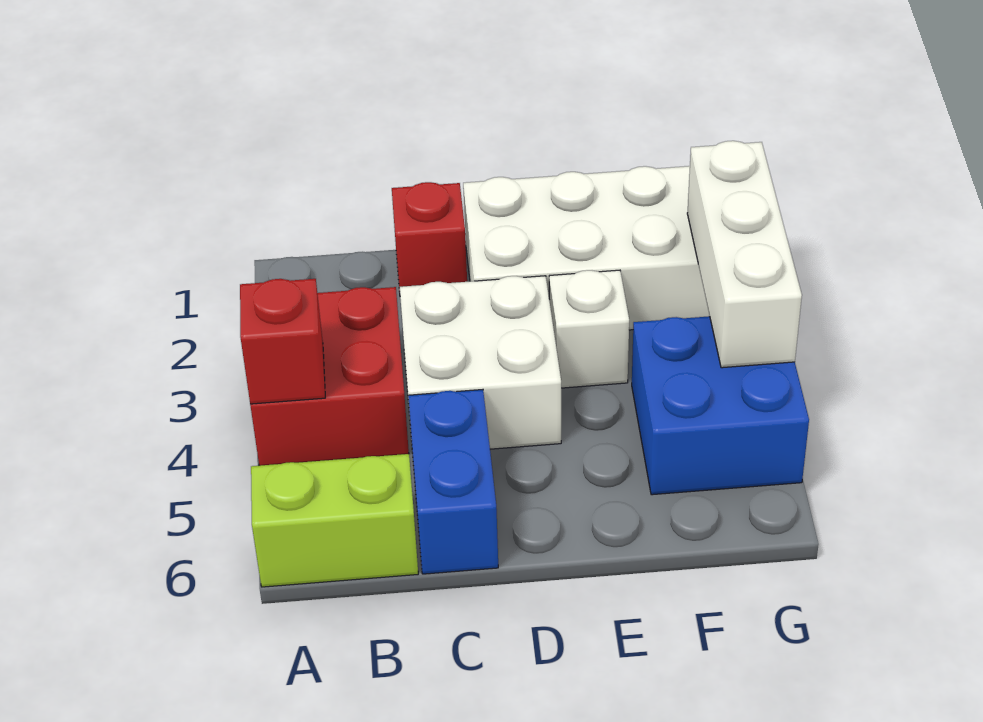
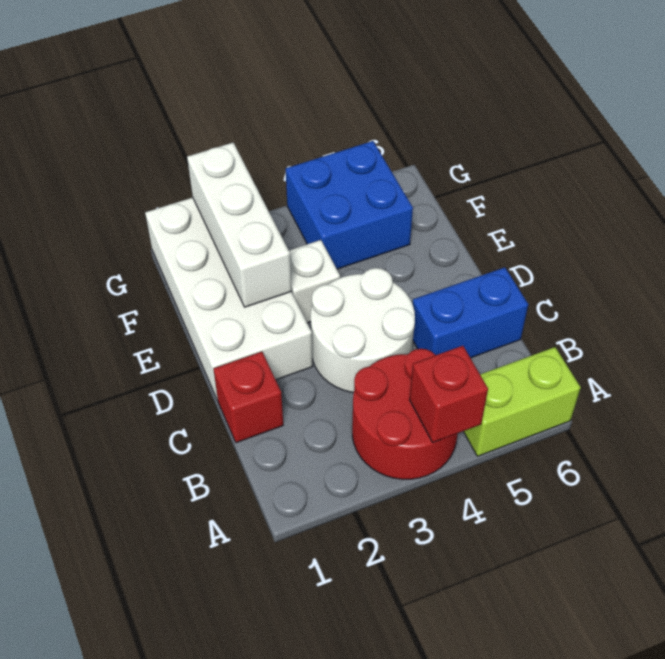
red 2x2 brick [250,287,409,466] -> red 2x2 round brick [352,349,458,479]
lime 1x2 brick [251,454,418,587] -> lime 1x2 brick turned to [463,347,581,456]
white 2x2 brick [400,276,561,449] -> white 2x2 round brick [311,268,415,393]
white 1x3 brick [687,141,802,368] -> white 1x3 brick turned to [187,143,292,307]

